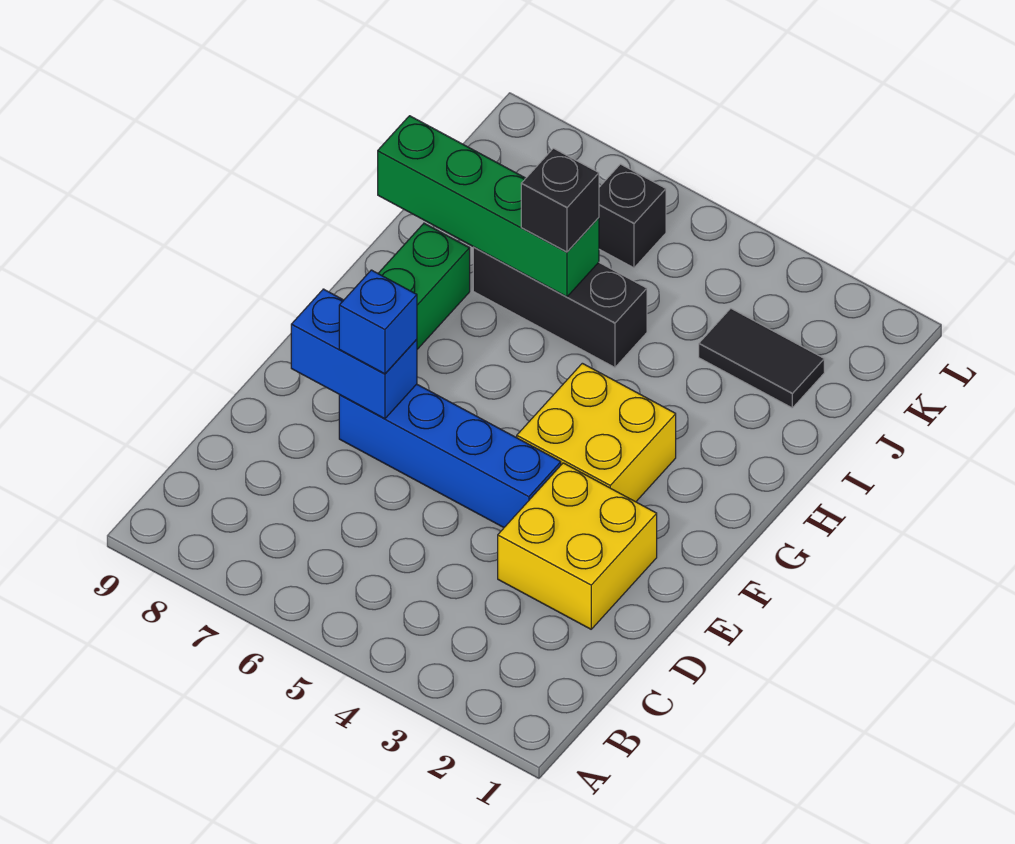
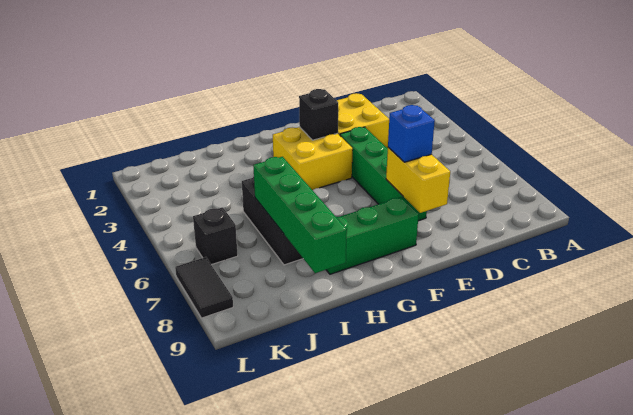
blue 1x4 brick [339,384,561,527] -> green 1x4 brick [340,127,427,221]
blue 1x2 brick [291,289,417,419] -> yellow 1x2 brick [386,147,450,213]
black 1x1 brick [521,148,599,252] -> black 1x1 brick moved to [299,89,338,140]
black 1x2 tile [699,308,824,408] -> black 1x2 tile moved to [175,257,233,318]

